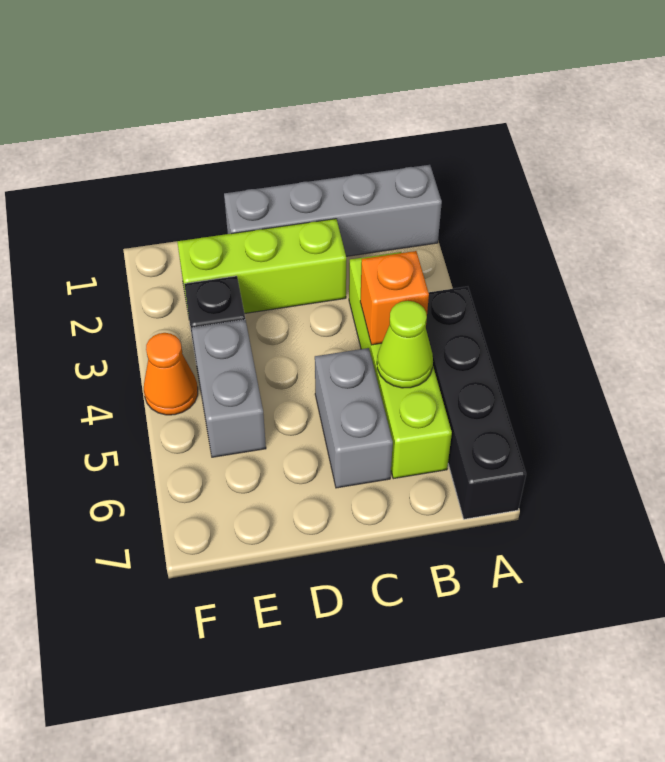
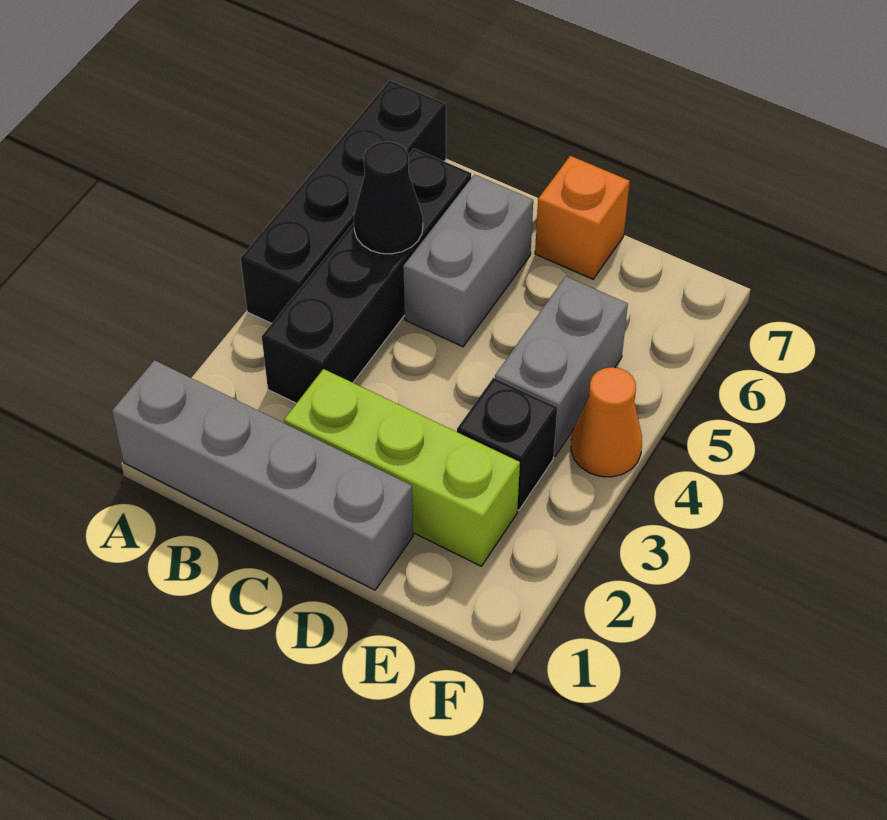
lime 1x4 brick [349,252,452,479] -> black 1x4 brick [262,148,471,403]
orange 1x1 brick [360,251,429,345] -> orange 1x1 brick moved to [535,156,630,279]
lime 1x1 cone [377,301,433,388] -> black 1x1 cone [354,142,423,254]

